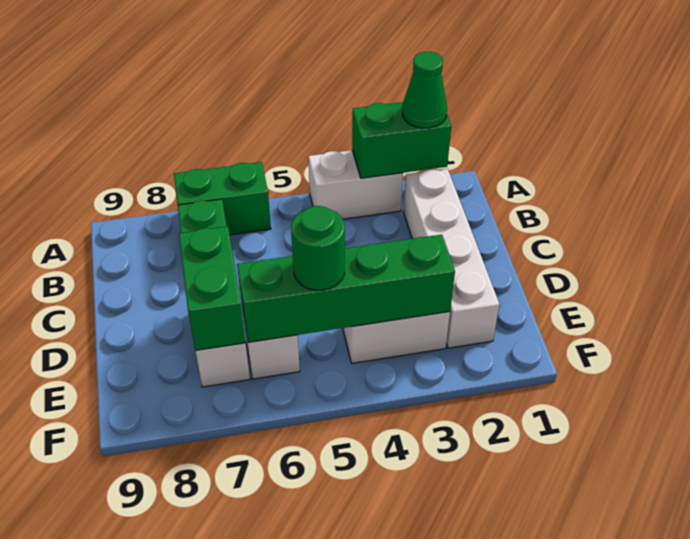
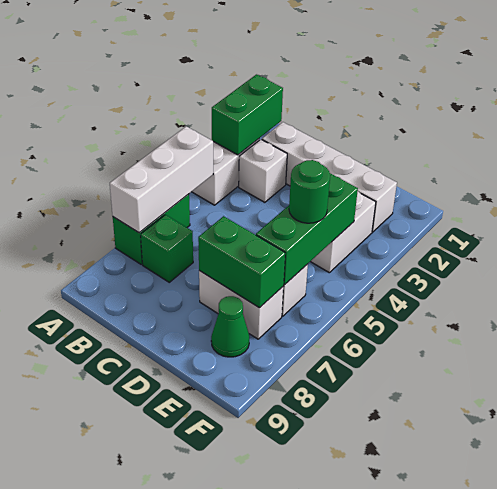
green 1x1 cone [402,52,447,128] -> green 1x1 cone moved to [211,296,249,357]
none -> white 1x3 brick [110,126,213,233]
none -> white 1x1 brick [239,139,287,202]
green 1x4 brick [237,235,455,342] -> green 1x3 brick [256,173,358,285]

